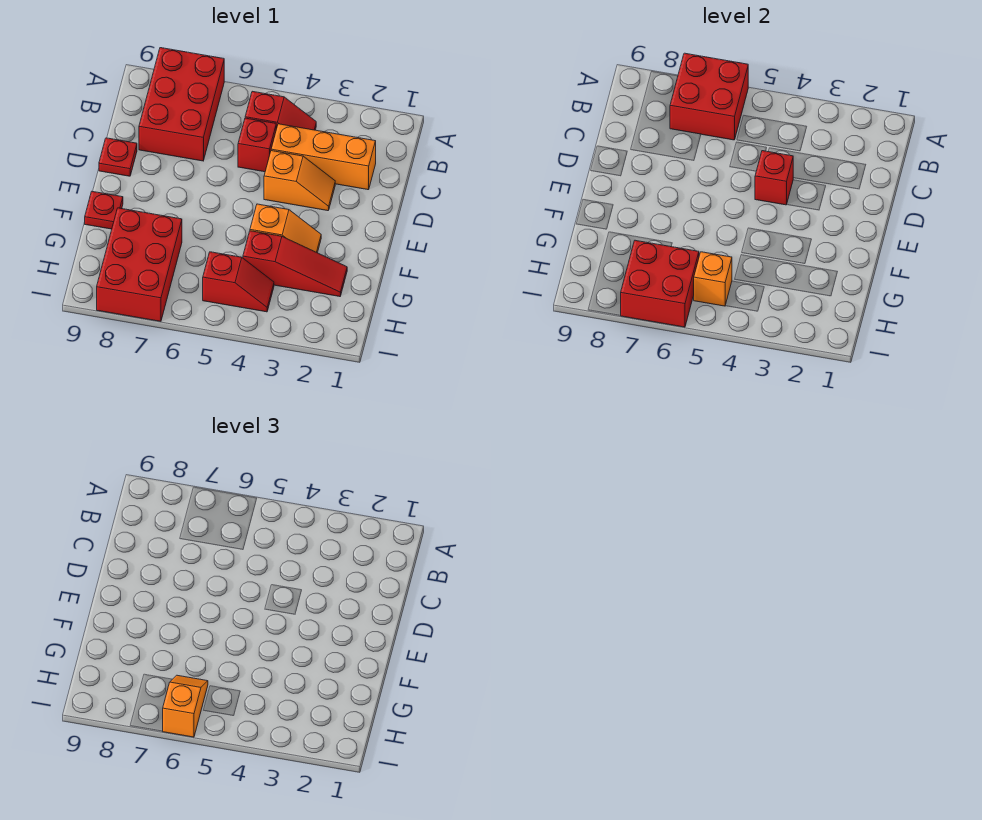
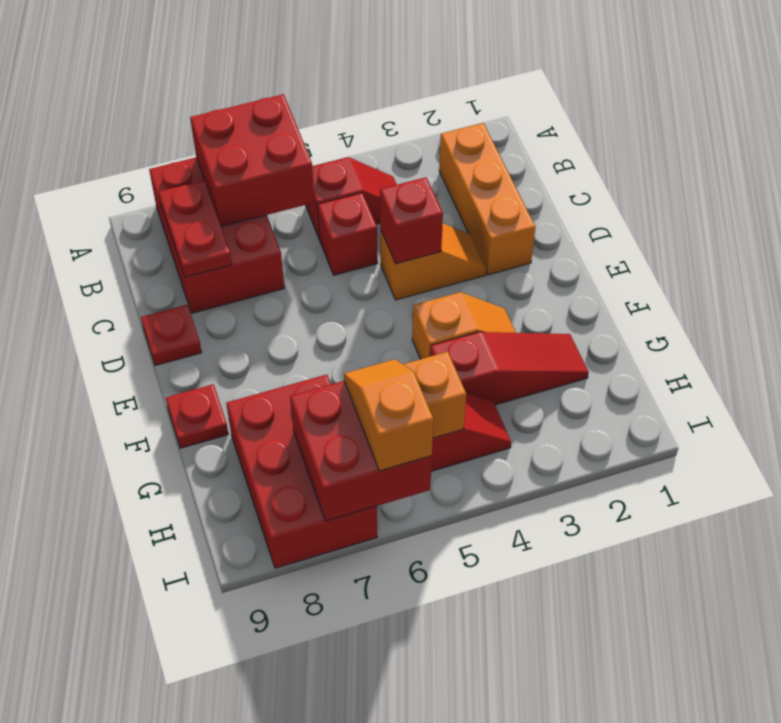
none -> red 1x2 plate [158,180,232,277]
orange 1x3 brick [271,124,376,190] -> orange 1x3 brick turned to [439,123,535,275]

